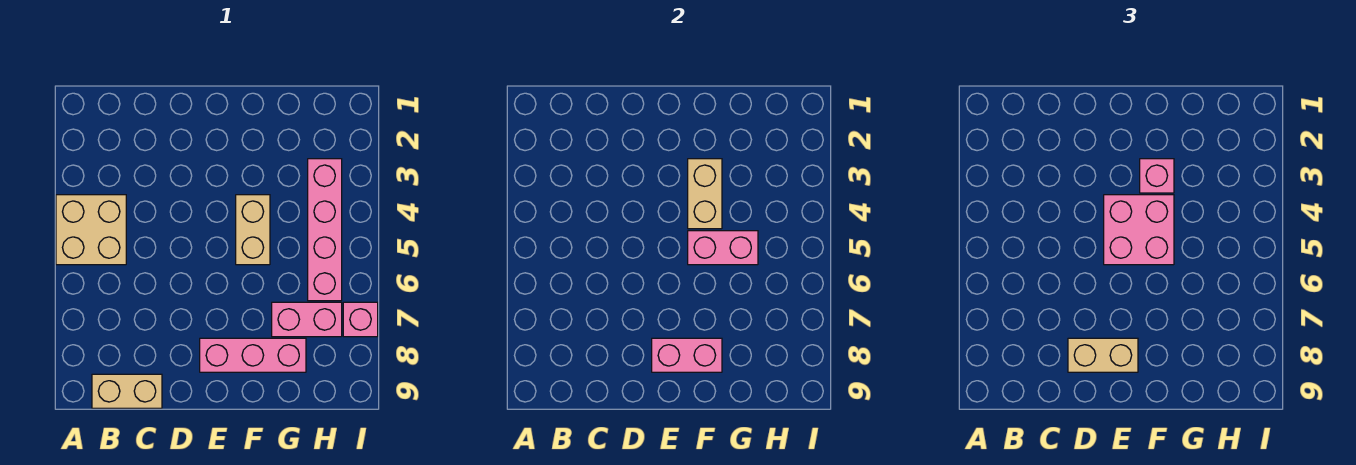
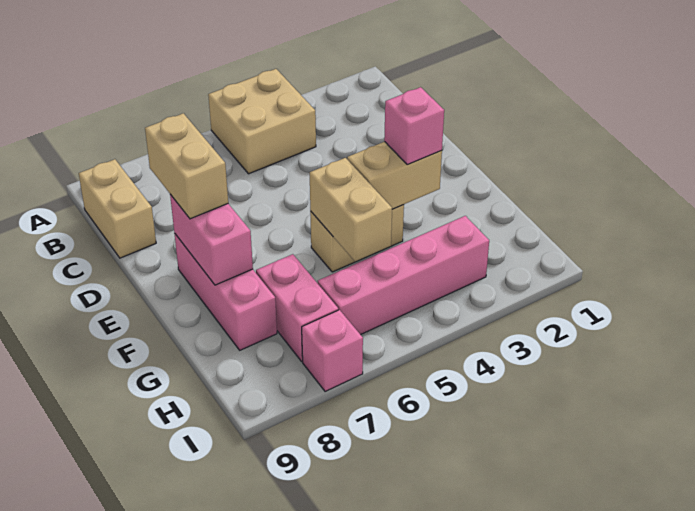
pink 2x2 brick [1104,195,1174,265] -> none
pink 1x2 brick [688,231,758,265] -> tan 1x2 brick [310,158,392,262]

